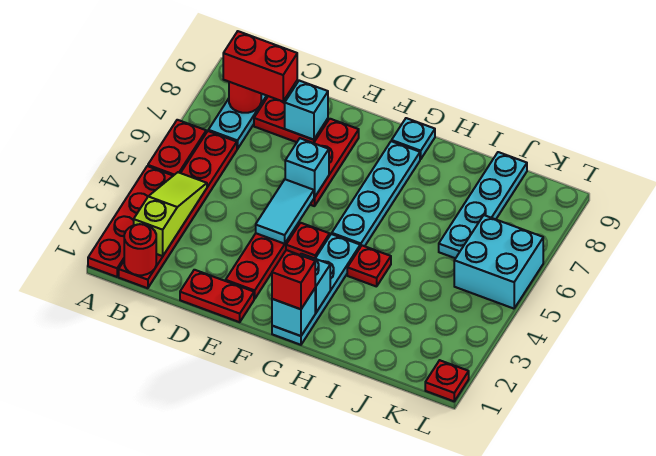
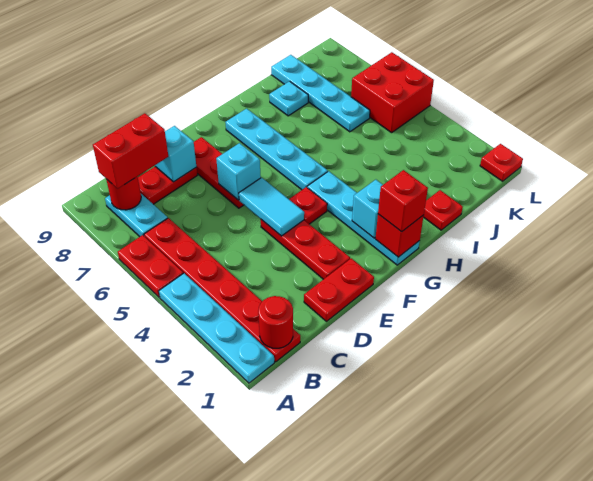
red 1x4 plate [88,166,173,277] -> cyan 1x4 plate [159,273,274,383]
lime 1x3 slope [134,172,207,256] -> none
cyan 1x1 brick [272,289,315,336] -> red 1x1 brick [376,214,424,257]
cyan 1x1 plate [392,118,435,159] -> cyan 1x1 plate moved to [269,81,308,116]
red 1x1 plate [347,246,391,287] -> red 1x1 plate moved to [424,190,463,230]
cyan 2x2 brick [454,215,543,309] -> red 2x2 brick [351,52,434,133]

